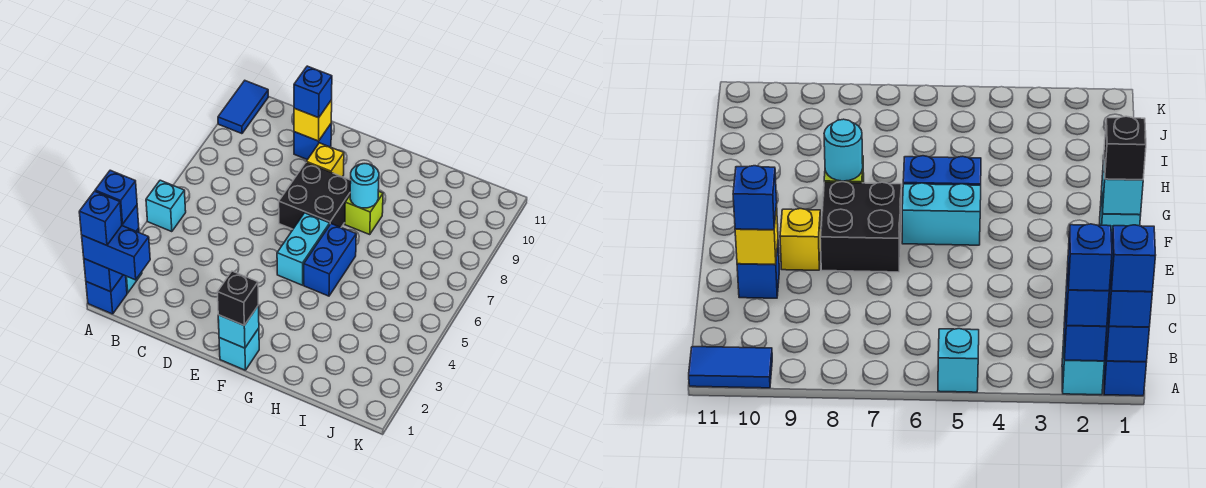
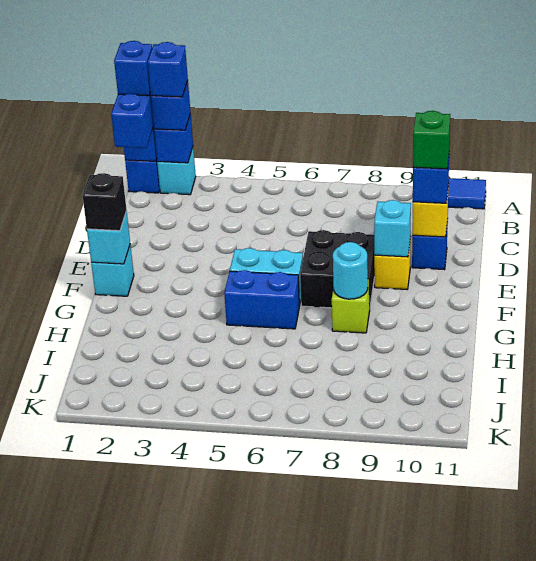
cyan 1x1 brick [146,180,186,232] -> cyan 1x1 brick moved to [374,200,411,257]
none -> green 1x1 brick [413,111,450,169]

